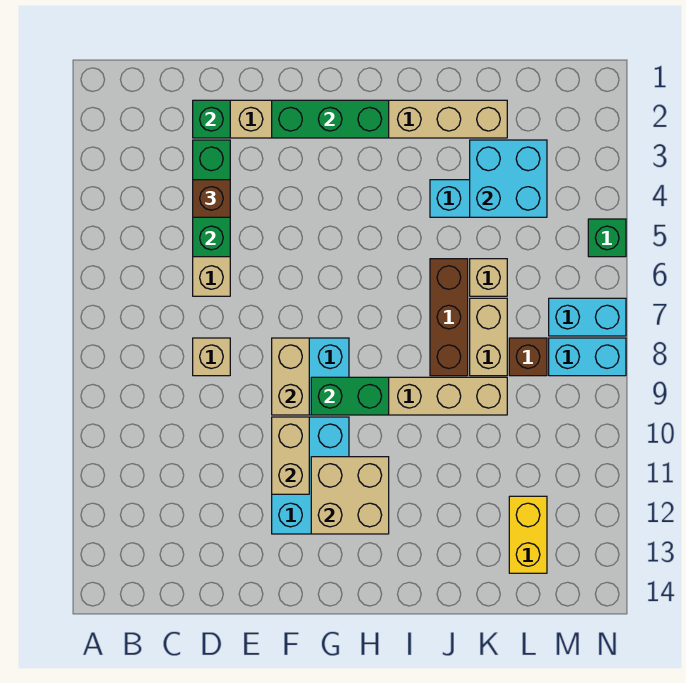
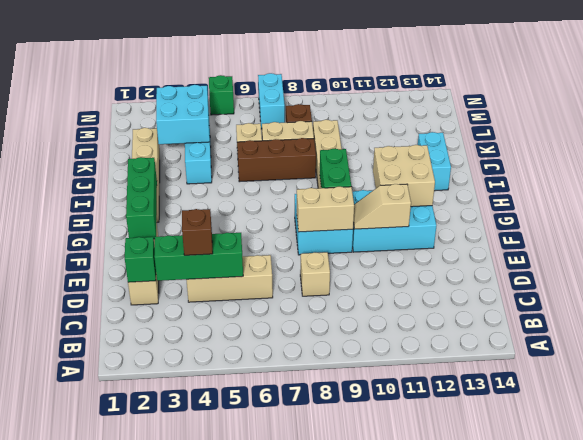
tan 1x2 brick [272,417,309,494] -> tan 1x2 slope [353,184,411,229]
yellow 1x2 brick [509,496,547,573] -> none
cyan 1x2 brick [549,338,626,376] -> cyan 1x2 brick moved to [418,132,451,191]

